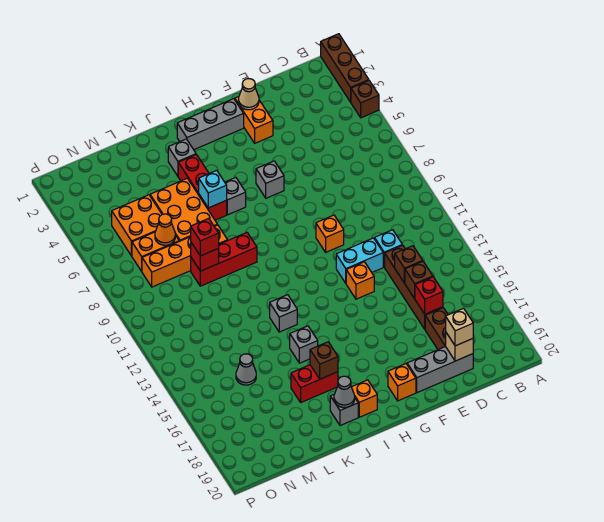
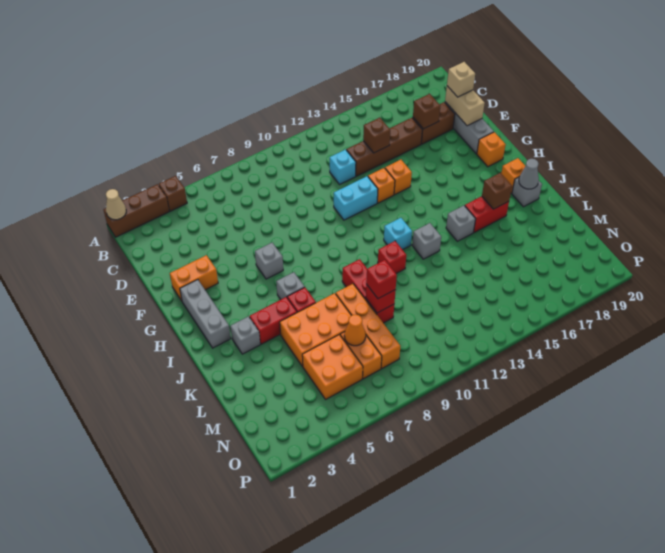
brown 1x1 brick [405,261,433,299] -> brown 1x1 brick moved to [413,94,440,129]
red 1x1 brick [415,277,443,314] -> red 1x1 brick moved to [378,241,406,274]
tan 1x1 brick [446,333,473,361] -> tan 1x2 brick [445,86,485,126]
cyan 1x2 brick [336,238,383,283] -> cyan 1x2 brick turned to [334,176,378,220]
tan 1x1 cone [239,79,259,110] -> tan 1x1 cone moved to [106,189,126,220]
orange 1x1 brick [316,215,344,252] -> orange 1x1 brick moved to [385,160,412,194]
cyan 1x1 brick [199,170,227,208] -> cyan 1x1 brick moved to [384,218,412,250]
red 1x2 brick [291,365,338,402] -> red 1x2 brick turned to [465,196,509,233]
grey 1x1 cone [236,354,256,385] -> none

